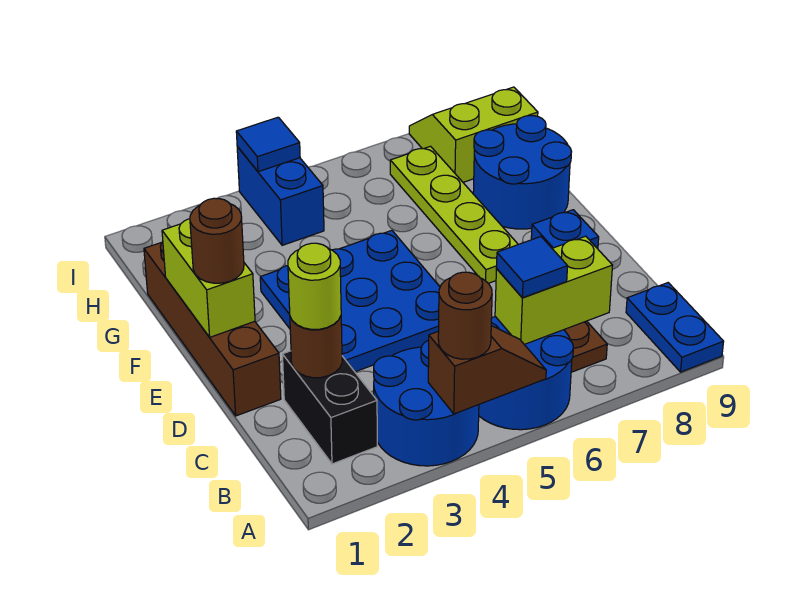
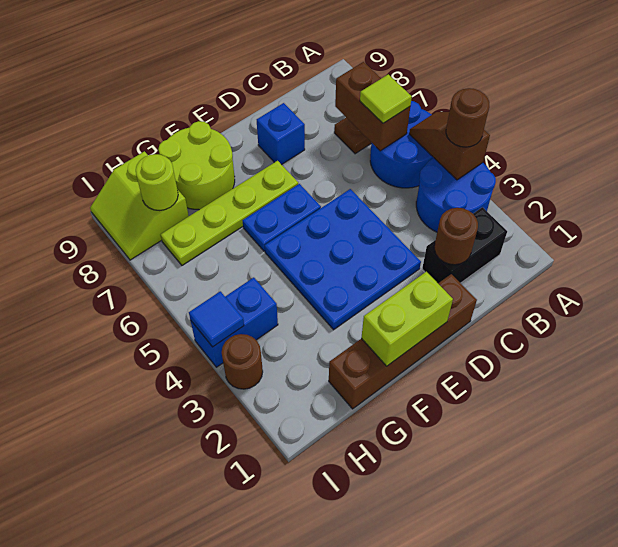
blue 1x2 plate [626,283,724,372] -> blue 1x2 plate moved to [243,184,321,251]
lime 1x2 brick [495,236,613,344] -> brown 1x2 brick [335,62,410,151]
blue 1x1 tile [496,237,568,298] -> lime 1x1 tile [360,74,412,123]
lime 1x1 round brick [288,243,341,329] -> lime 1x1 round brick moved to [136,154,178,210]
brown 1x1 round brick [190,198,244,283] -> brown 1x1 round brick moved to [222,334,263,389]
blue 2x2 round brick [473,116,572,229] -> lime 2x2 round brick [158,121,235,210]

